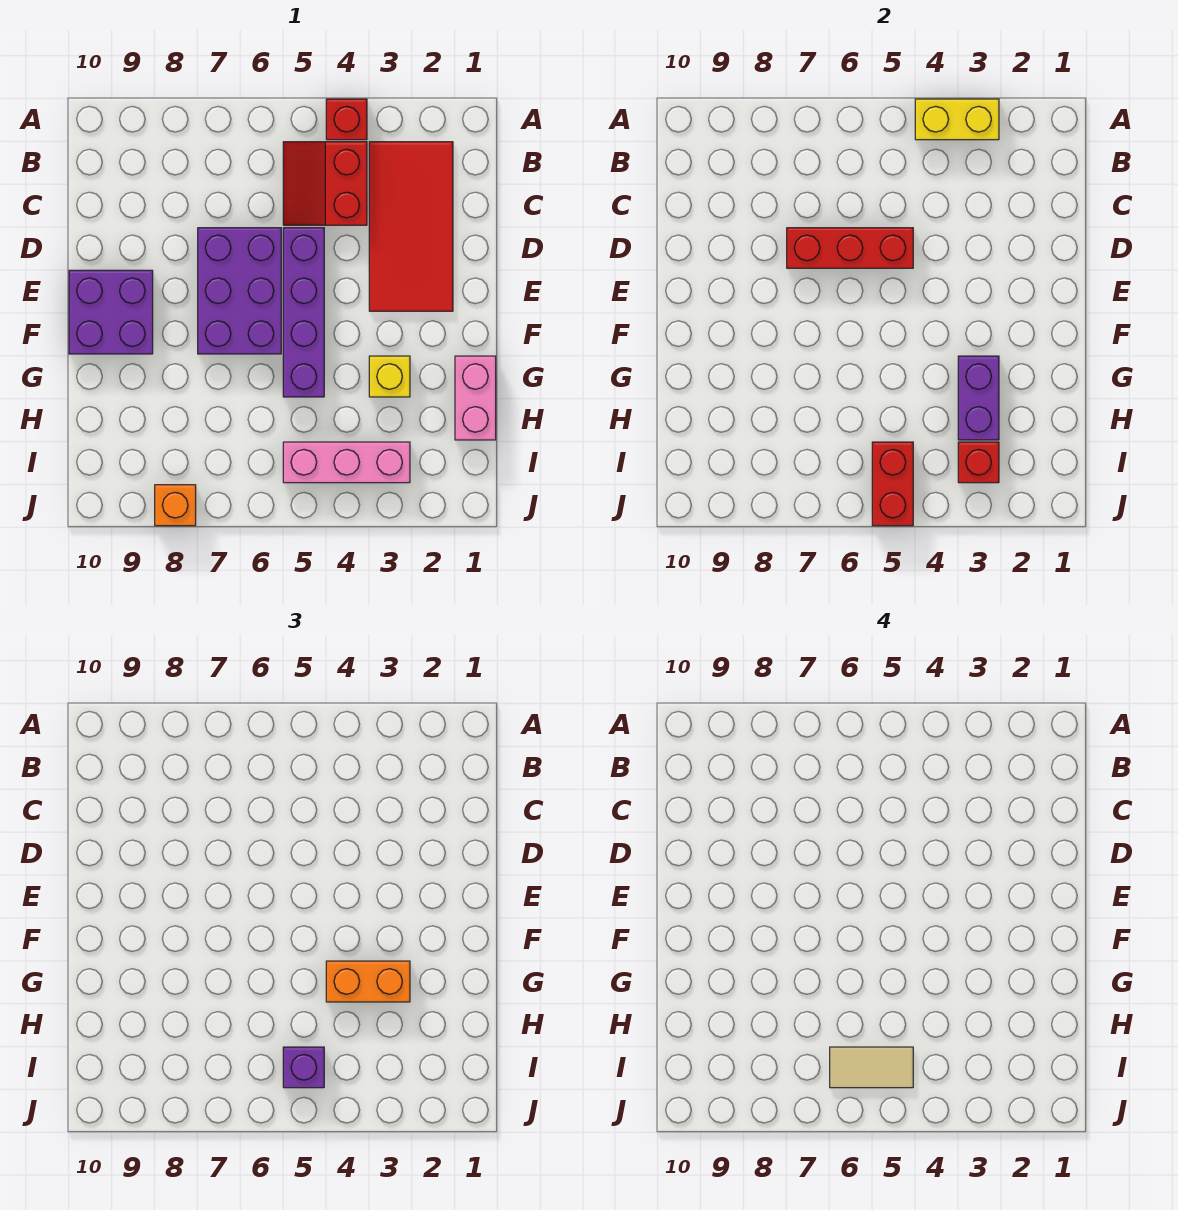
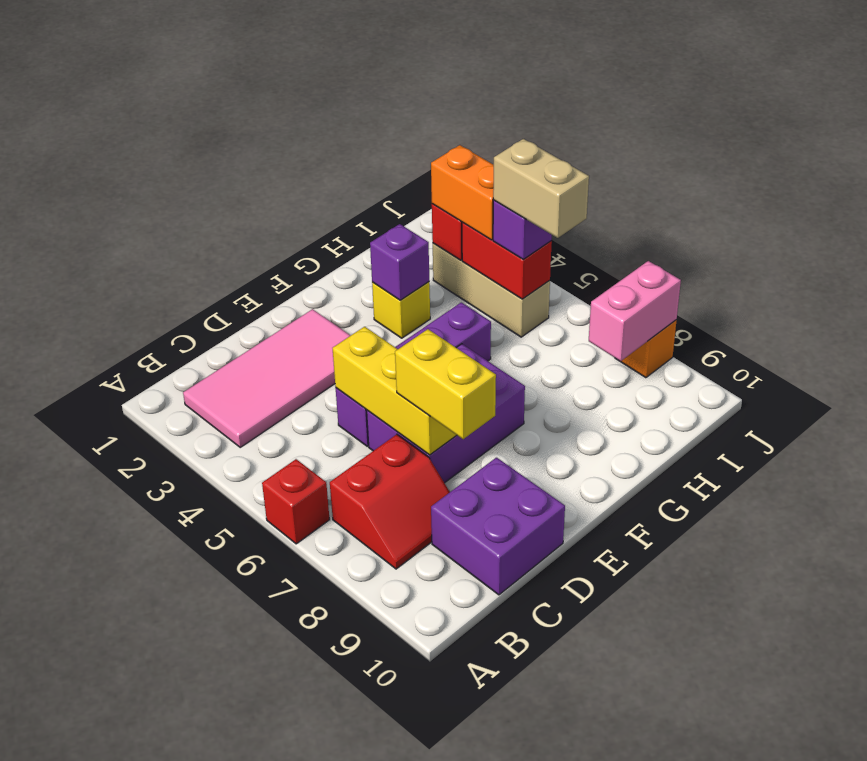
yellow 1x2 brick [915,99,999,140] -> yellow 1x2 brick moved to [395,329,496,439]
red 1x1 brick [326,99,367,140] -> red 1x1 brick moved to [262,459,330,544]
red 2x4 tile [369,142,453,311] -> pink 2x4 tile [183,309,350,447]
red 2x2 slope [283,142,367,225] -> red 2x2 slope moved to [330,434,450,569]
red 1x3 brick [787,228,913,268] -> yellow 1x3 brick [333,327,457,455]
purple 2x2 brick [69,270,153,354] -> purple 2x2 brick moved to [431,458,565,595]
pink 1x2 brick [455,356,496,440] -> pink 1x2 brick moved to [589,261,681,361]
purple 1x2 brick [958,356,999,440] -> purple 1x1 brick [370,224,429,300]
orange 1x2 brick [326,961,410,1002] -> orange 1x2 brick moved to [431,145,494,240]
pink 1x3 brick [283,442,410,483] -> tan 1x3 brick [433,243,550,337]
red 1x2 brick [872,442,913,526] -> red 1x2 brick turned to [462,222,552,299]
tan 1x2 tile [830,1047,913,1088] -> tan 1x2 brick [493,139,589,238]

